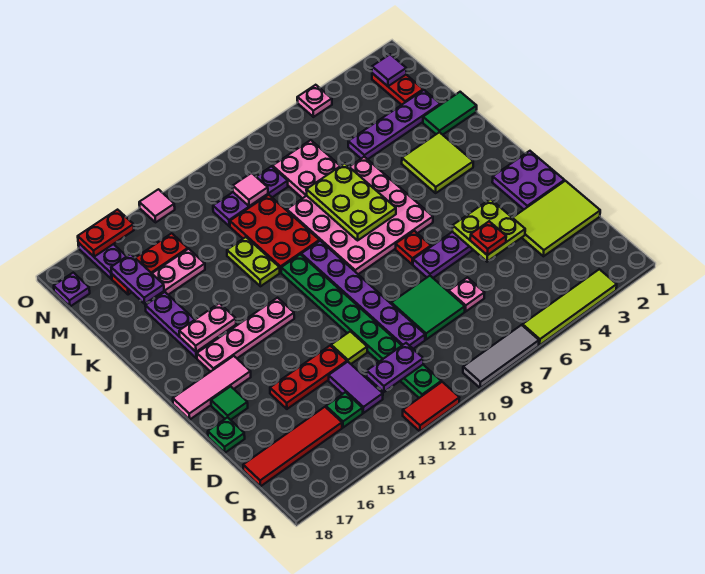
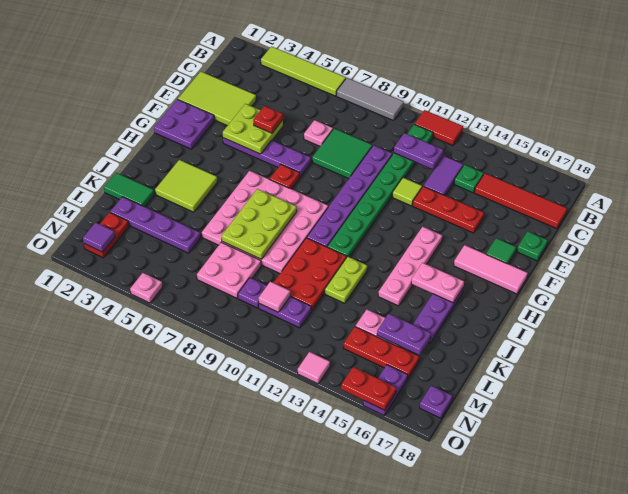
pink 1x4 plate [197,298,294,372] -> pink 1x4 plate turned to [378,227,442,306]
purple 1x2 plate [111,254,164,304] -> purple 1x2 plate turned to [377,314,431,355]

